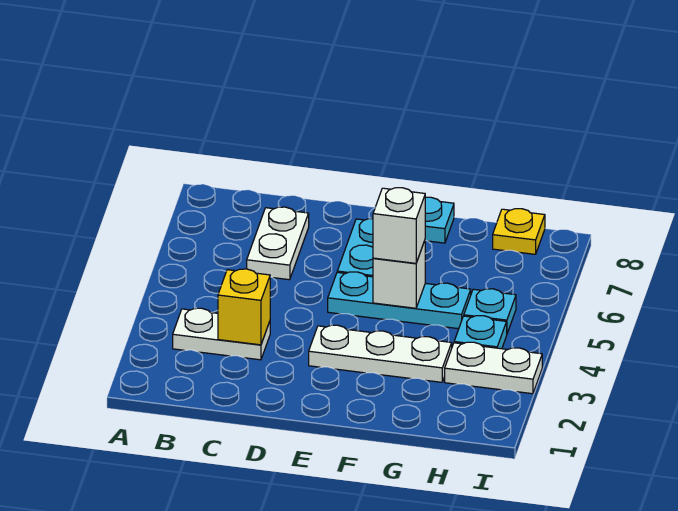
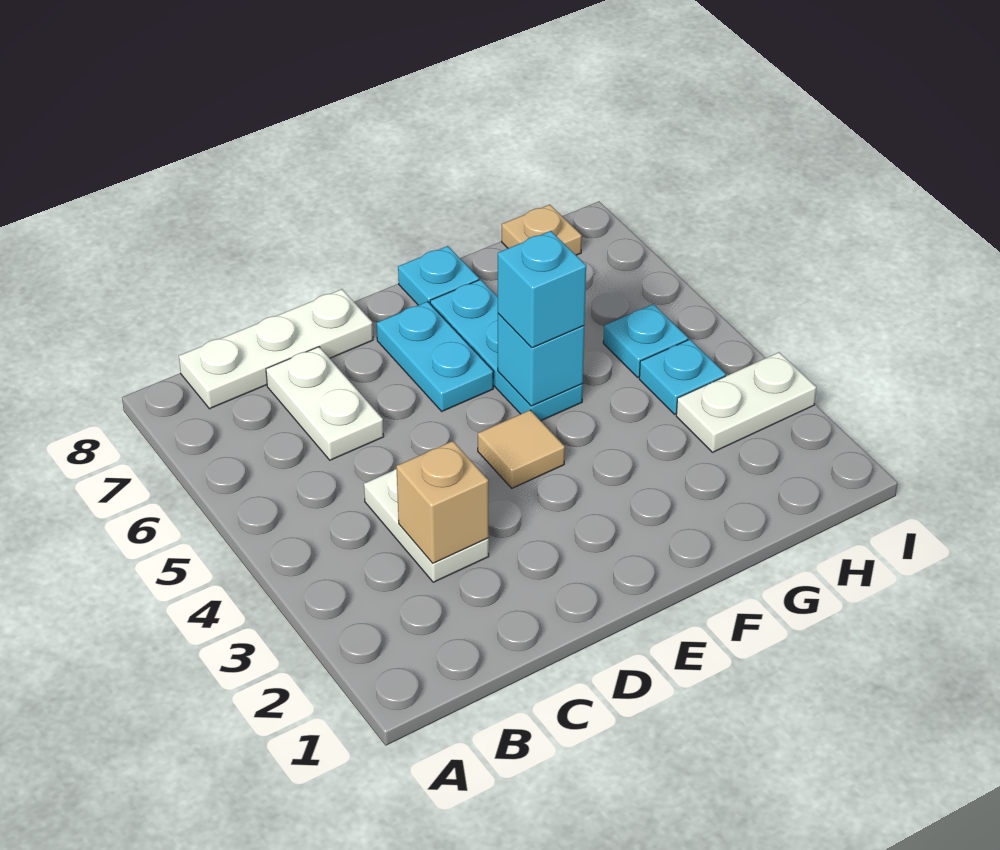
white 1x2 plate [173,308,270,360] -> white 1x2 plate turned to [364,469,489,582]
yellow 1x1 brick [218,269,270,345] -> tan 1x1 brick [396,441,489,563]
white 1x3 plate [309,325,452,382] -> white 1x3 plate moved to [179,289,373,409]
none -> tan 1x1 tile [478,410,565,488]
cyan 1x3 plate [328,272,471,329] -> cyan 1x3 plate turned to [430,280,583,421]
white 1x1 brick [373,241,425,308] -> cyan 1x1 brick [498,314,584,406]
white 1x1 brick [373,188,425,263] -> cyan 1x1 brick [498,231,586,348]
yellow 1x1 plate [493,209,545,254] -> tan 1x1 plate [502,205,582,255]

